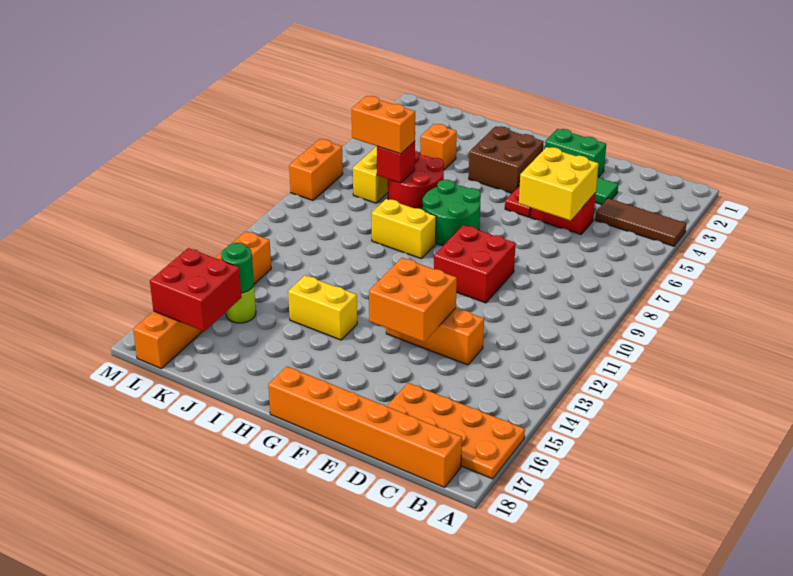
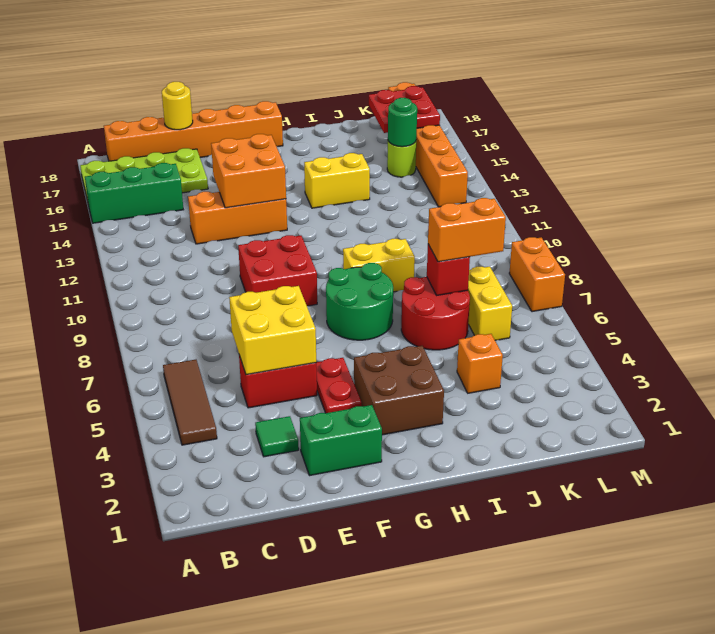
brown 1x3 tile [595,198,686,246] -> brown 1x3 tile turned to [163,360,217,445]
none -> green 1x3 brick [85,163,183,223]
orange 2x4 plate [387,383,525,479] -> lime 2x4 plate [80,148,208,201]
none -> yellow 1x1 round brick [162,82,193,130]
red 2x2 brick [150,248,241,331] -> red 2x2 plate [369,86,440,133]

